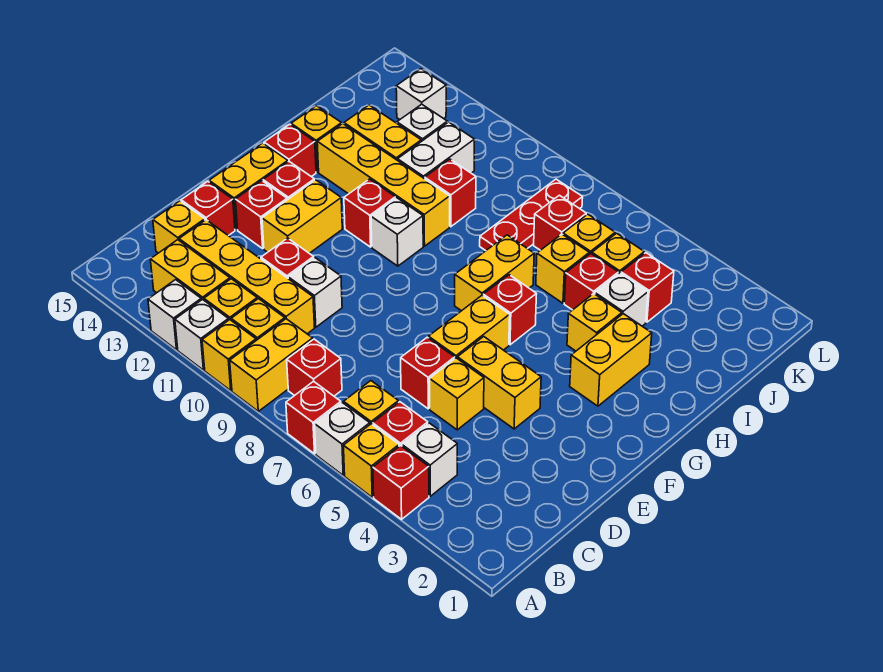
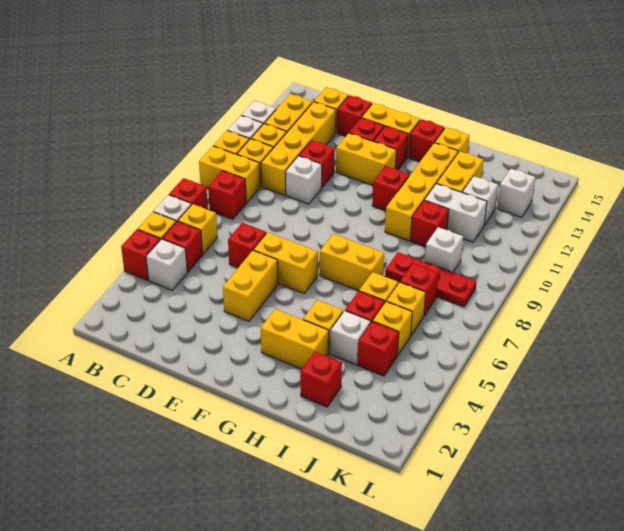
yellow 1x1 brick [430,358,484,430] -> none
red 1x1 brick [483,275,536,345] -> red 1x1 brick moved to [300,351,342,407]
white 1x1 brick [371,198,423,266] -> white 1x1 brick moved to [425,227,463,272]

